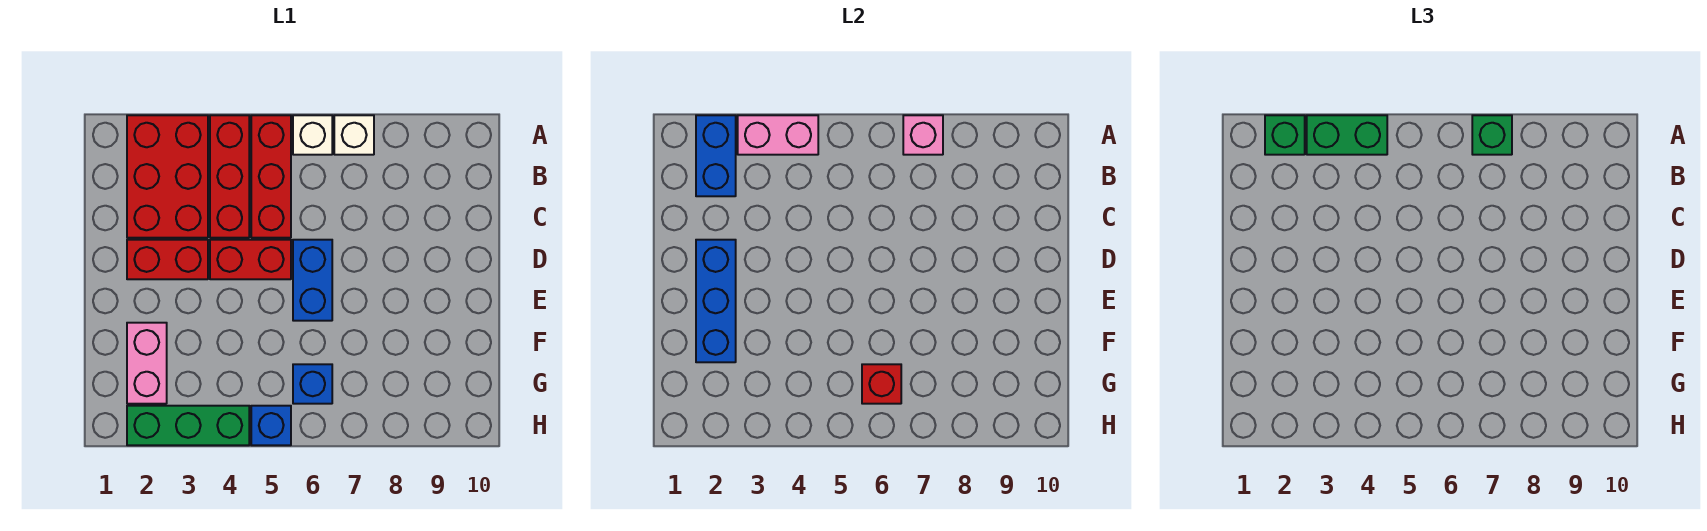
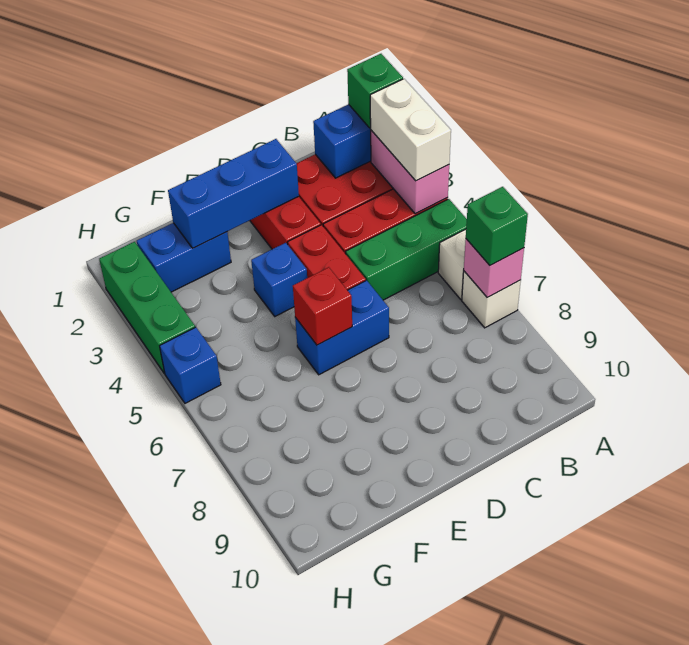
green 1x2 brick [1307,115,1387,155] -> white 1x2 brick [370,79,451,181]
red 1x3 brick [251,115,291,238] -> green 1x3 brick [346,199,467,300]
pink 1x2 brick [127,323,167,404] -> blue 1x2 brick [137,223,231,292]
blue 1x1 brick [293,364,332,404] -> blue 1x1 brick moved to [251,243,307,316]
red 1x1 brick [862,364,901,404] -> red 1x1 brick moved to [293,267,352,345]

